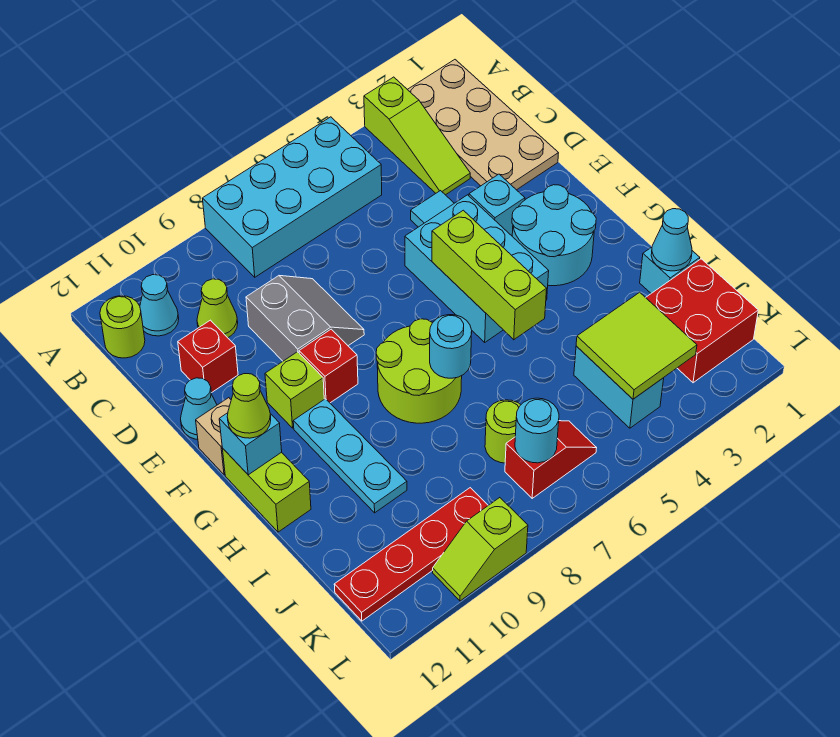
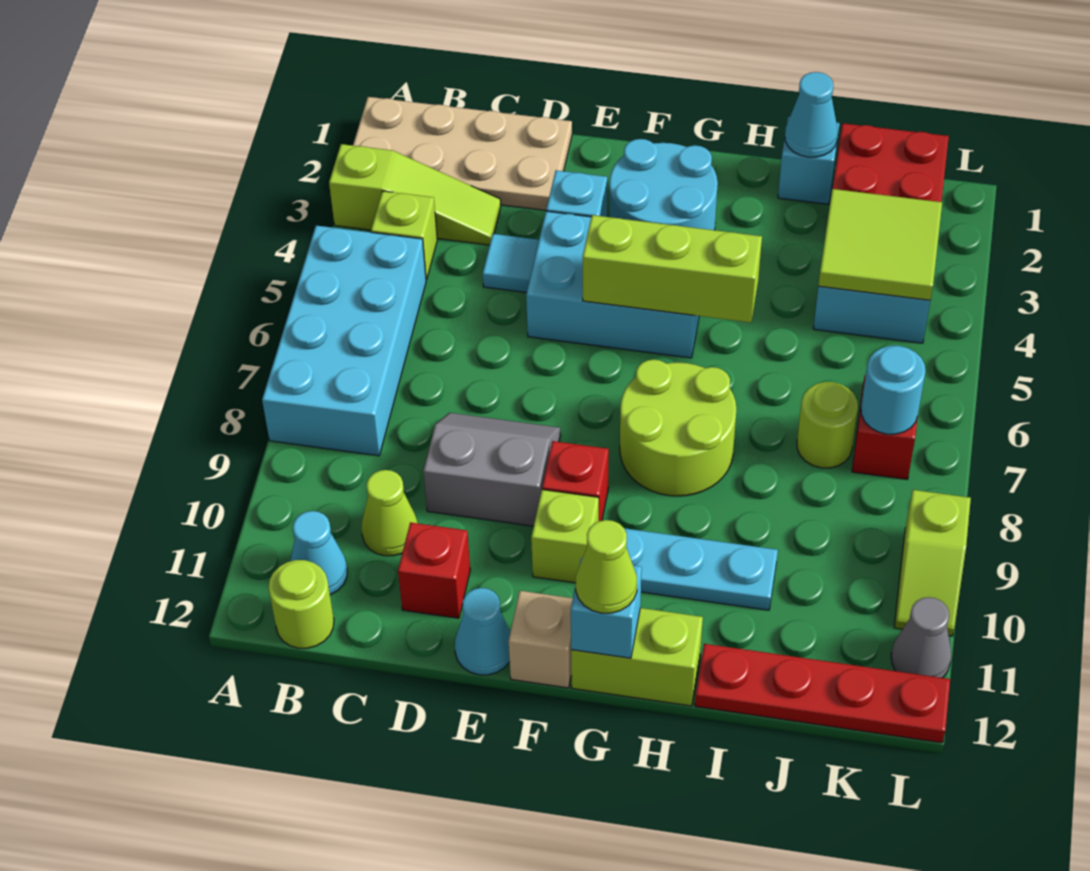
none -> lime 1x1 brick [371,191,437,280]
cyan 1x1 round brick [430,315,472,378] -> none
red 1x4 plate [334,488,488,621] -> red 1x4 plate turned to [695,644,950,743]
none -> grey 1x1 cone [891,597,952,678]

